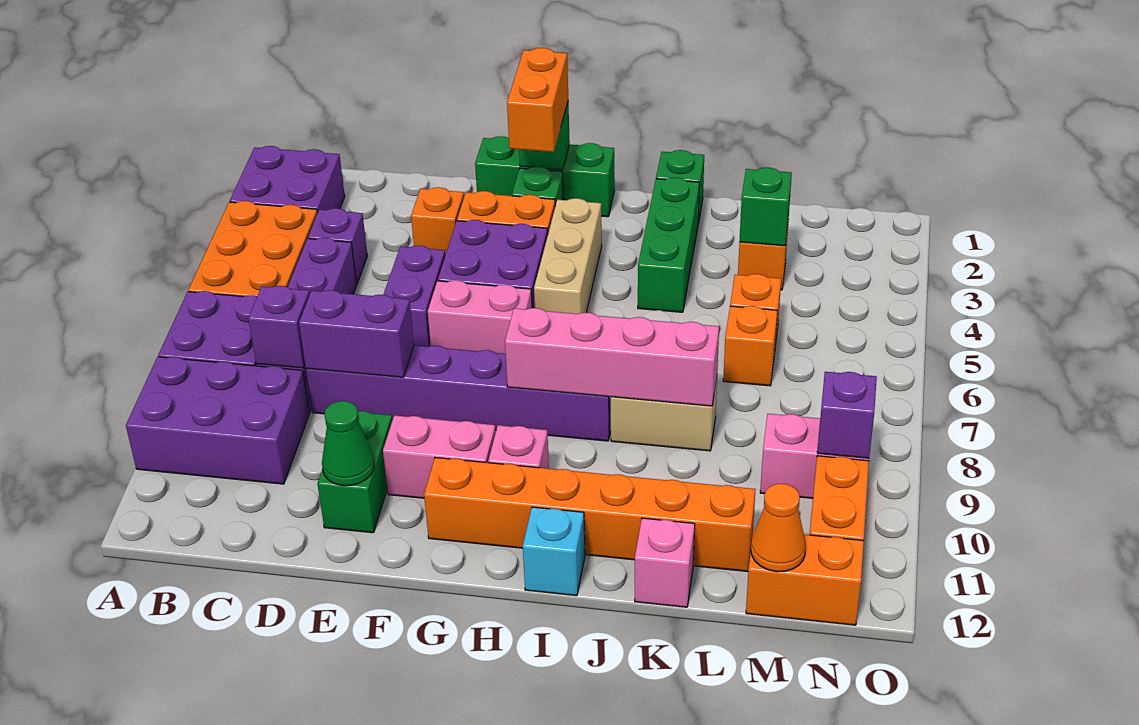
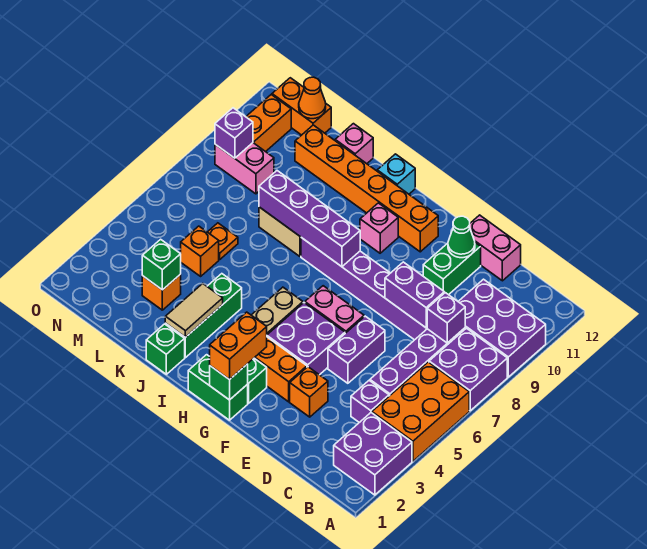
green 1x3 brick [475,136,615,217] -> green 1x2 brick [188,355,248,420]
pink 1x2 brick [383,415,496,498] -> pink 1x2 brick moved to [470,215,521,281]
pink 1x4 brick [505,308,719,406] -> purple 1x4 brick [259,171,360,267]
none -> tan 1x2 tile [165,284,223,337]
orange 1x1 brick [723,306,777,386] -> orange 1x1 plate [208,223,238,260]

